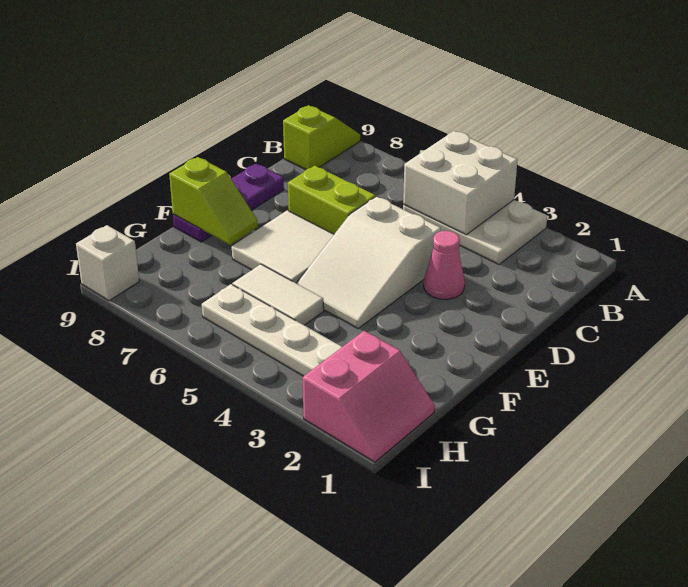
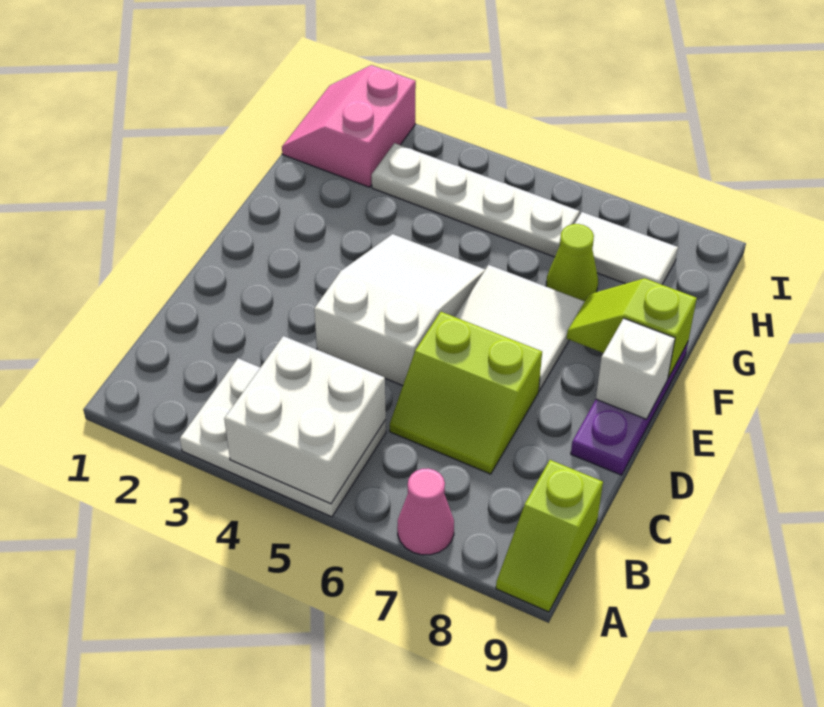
pink 1x1 cone [424,231,465,299] -> pink 1x1 cone moved to [397,468,454,555]
white 1x2 tile [232,264,324,325] -> white 1x2 tile moved to [575,212,678,285]
none -> lime 1x1 cone [546,224,598,301]
white 1x1 brick [76,225,139,301] -> white 1x1 brick moved to [596,318,675,419]

